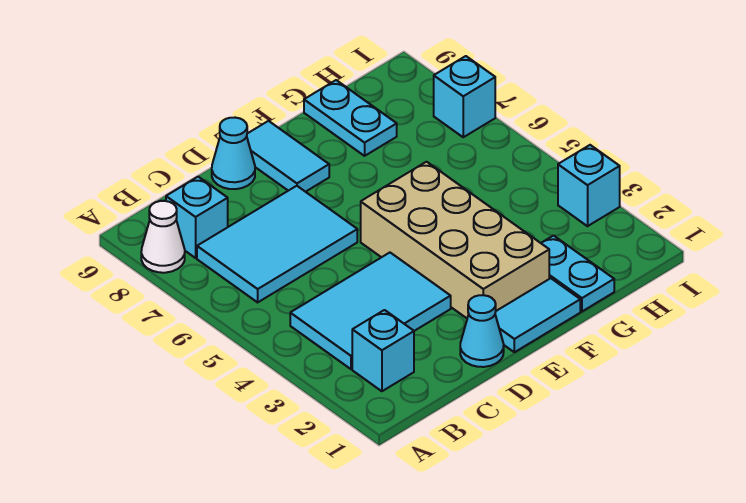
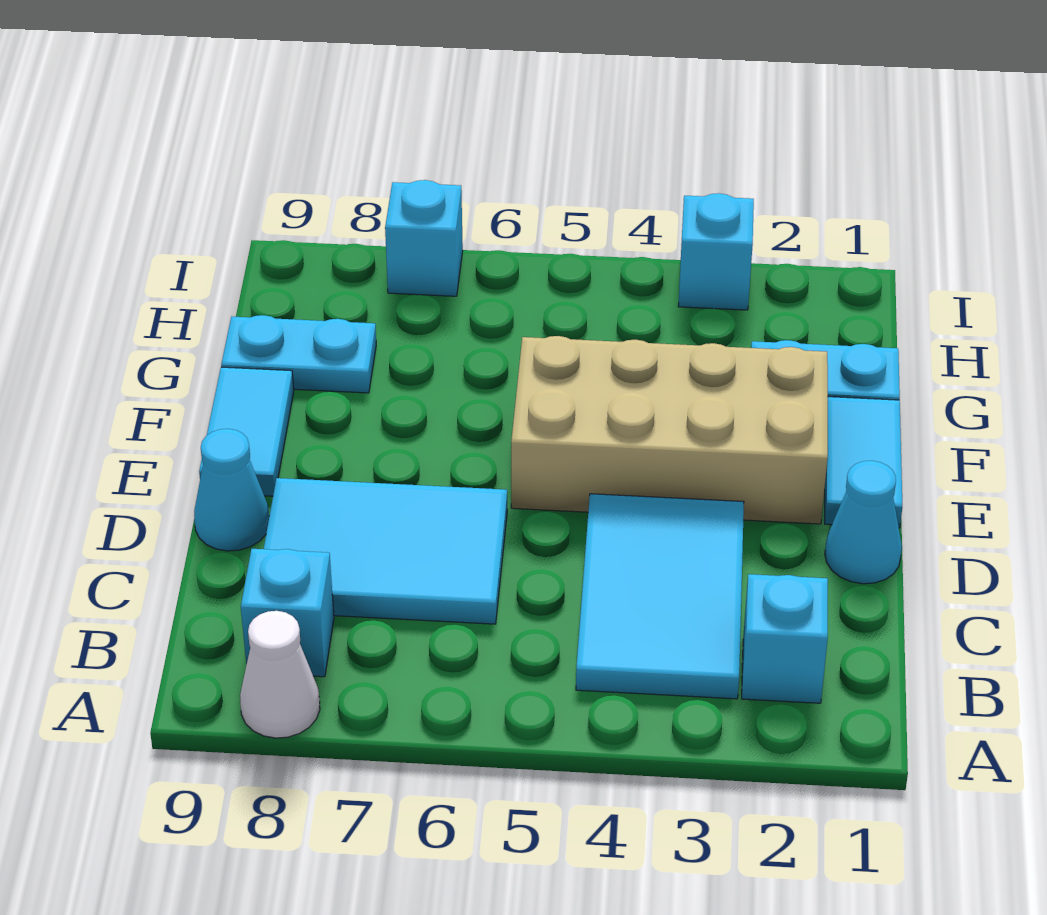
cyan 2x3 tile [197,186,357,302] -> cyan 2x3 tile turned to [264,478,507,624]
cyan 1x2 tile [247,121,329,192] -> cyan 1x2 tile turned to [199,367,294,496]

